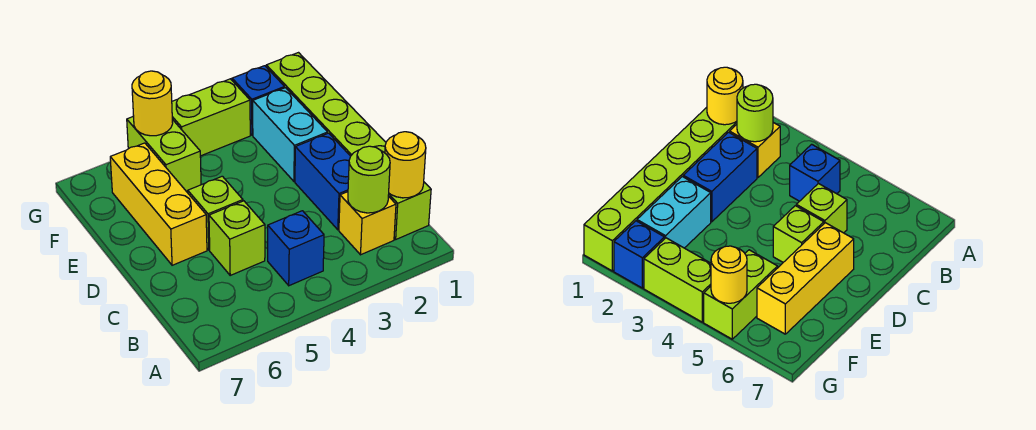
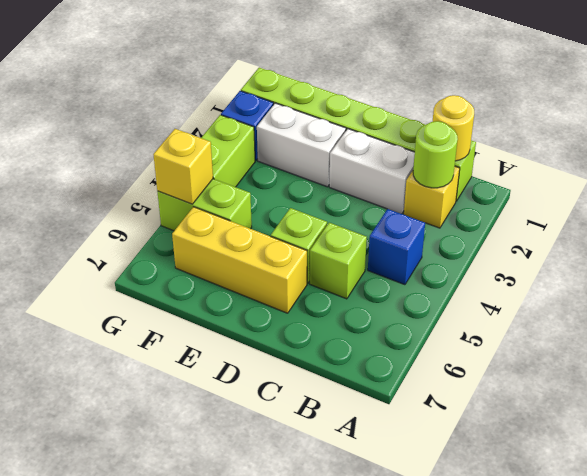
blue 1x2 brick [295,133,351,230] -> white 1x2 brick [329,129,415,214]
cyan 1x2 brick [253,88,328,181] -> white 1x2 brick [257,103,346,187]
yellow 1x1 round brick [132,71,173,136] -> yellow 1x1 brick [153,129,213,204]

